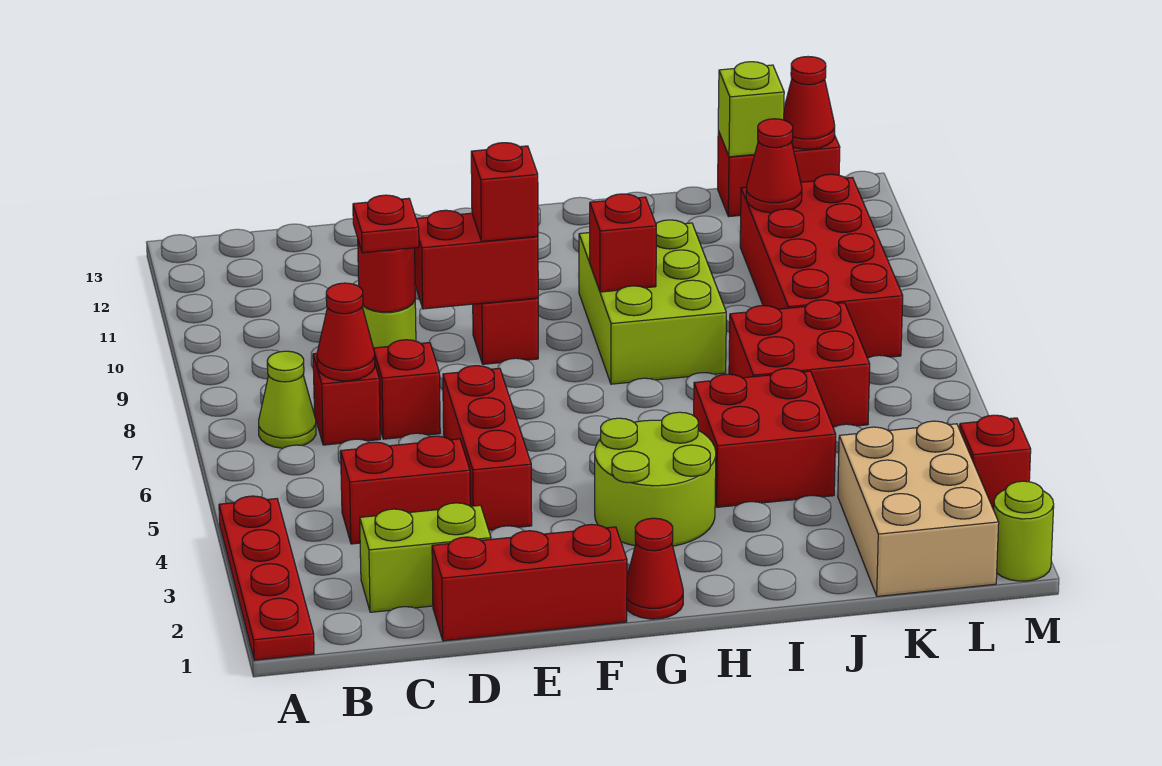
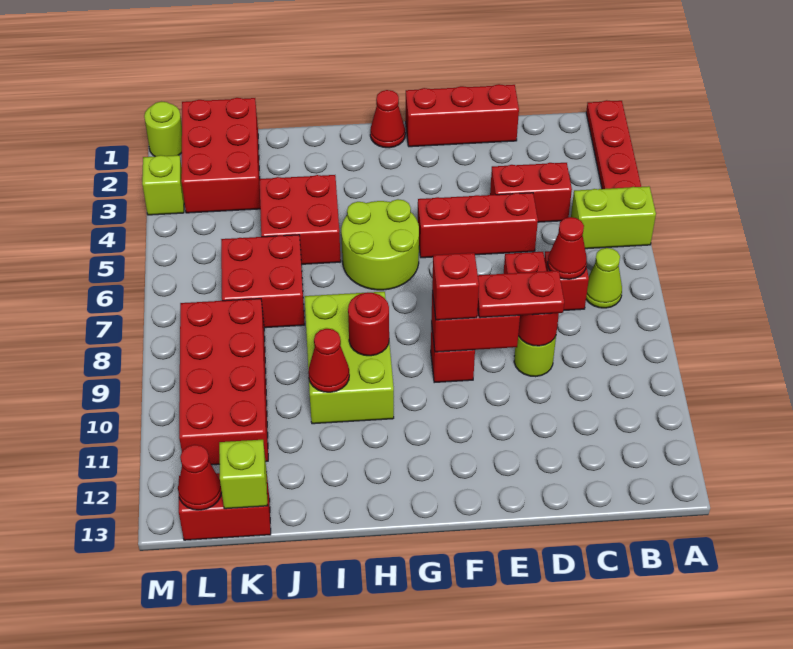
lime 1x2 brick [360,503,491,612] -> lime 1x2 brick moved to [571,186,656,249]
red 1x1 plate [353,195,419,253] -> red 1x2 plate [478,271,564,318]
red 1x3 brick [443,366,532,530] -> red 1x3 brick turned to [418,193,538,258]
lime 2x2 round brick [595,412,716,546] -> lime 2x2 round brick moved to [341,199,419,290]
red 1x1 brick [590,194,656,292] -> red 1x1 round brick [348,292,389,356]
tan 2x3 brick [838,421,999,596] -> red 2x3 brick [181,98,260,213]
red 1x1 cone [746,119,802,213] -> red 1x1 cone moved to [308,329,349,392]
red 1x1 brick [960,415,1031,510] -> lime 1x1 brick [142,155,184,215]

